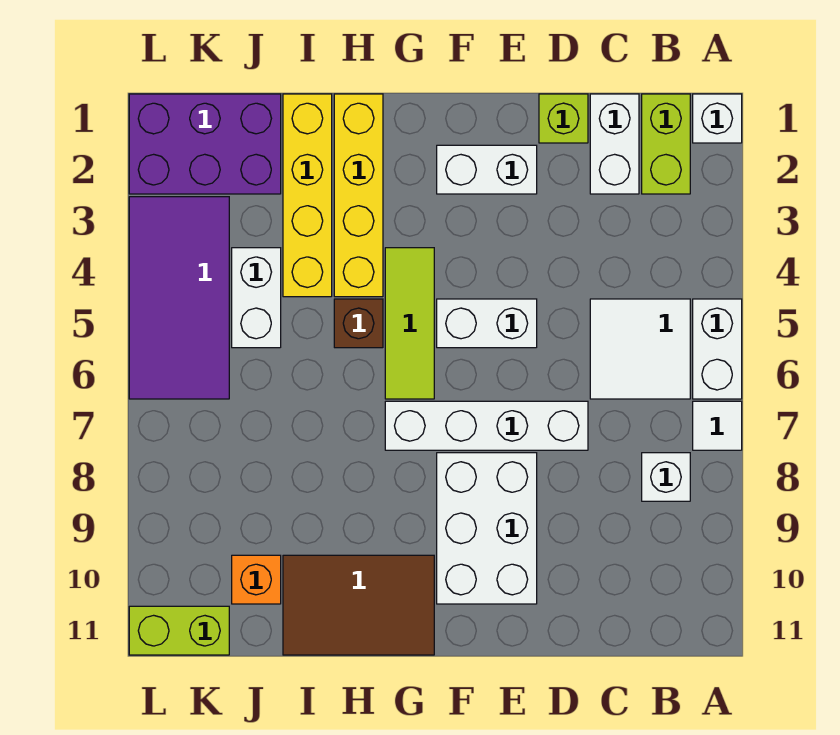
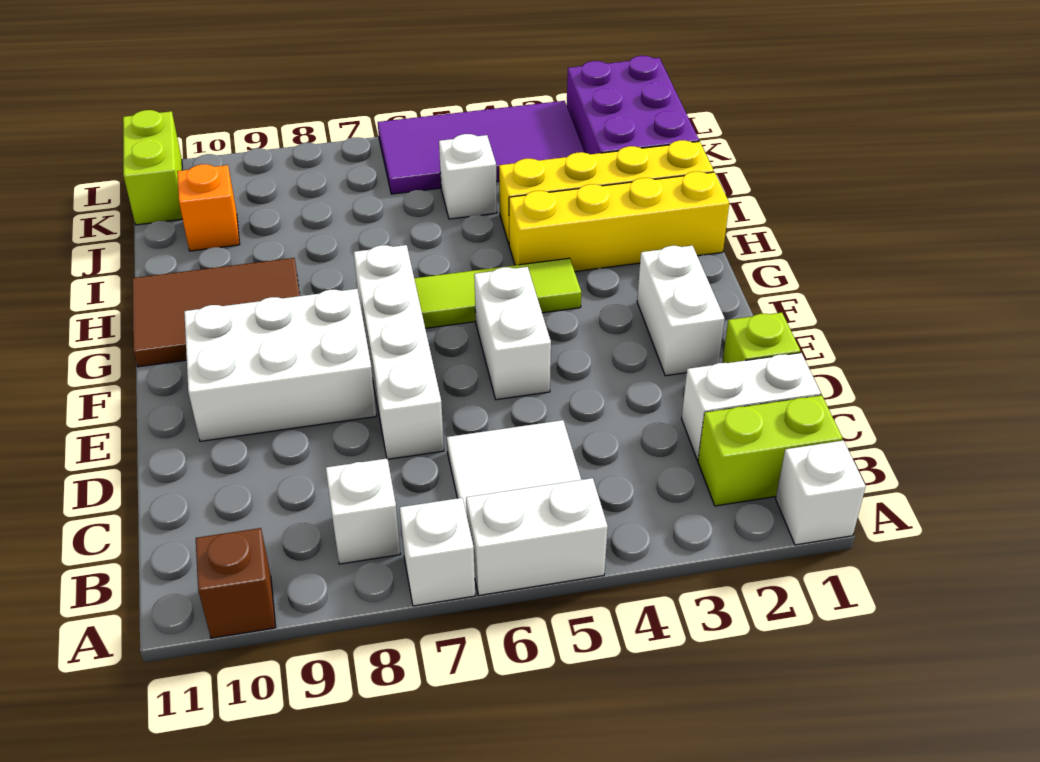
white 1x1 tile [693,401,742,450] -> white 1x1 brick [400,498,475,606]
brown 2x3 tile [283,555,434,655] -> brown 2x3 tile turned to [132,258,300,367]
brown 1x1 brick [334,299,383,348] -> brown 1x1 brick moved to [196,528,276,638]
white 1x2 brick [232,248,281,348] -> white 1x1 brick [439,134,497,219]

